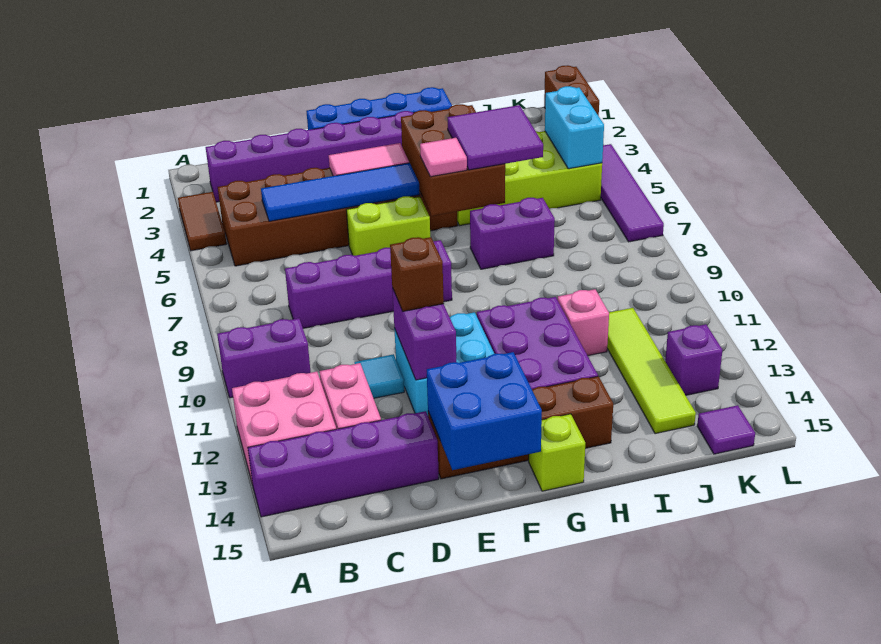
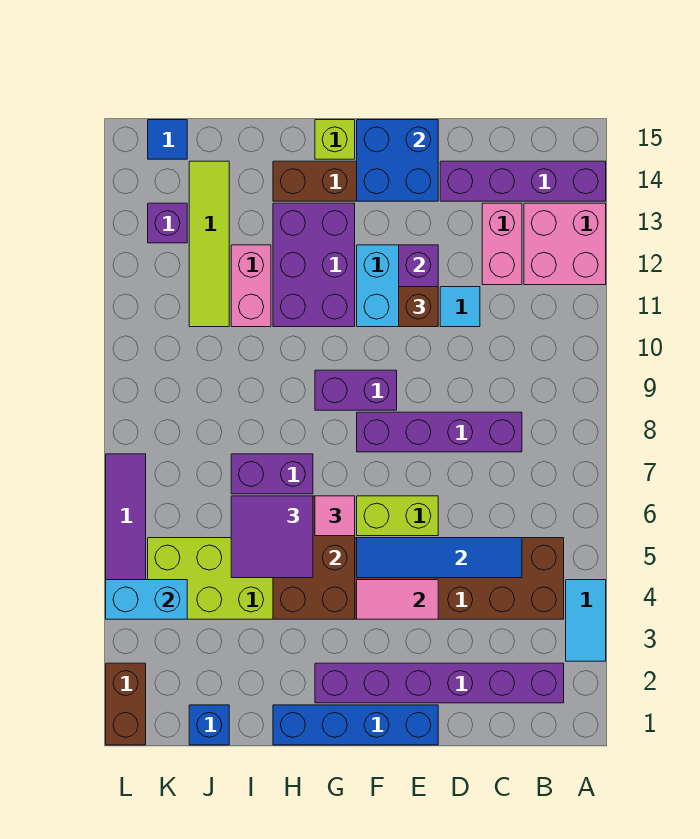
brown 1x2 tile [178,192,227,251] -> cyan 1x2 tile [566,580,606,661]
purple 1x2 brick [217,318,311,398] -> purple 1x2 brick moved to [315,370,397,410]
pink 1x1 brick [557,289,609,356] -> pink 1x2 brick [231,245,271,327]
none -> blue 1x1 brick [189,705,229,745]
cyan 1x2 brick [545,86,604,169] -> cyan 1x2 brick turned to [106,580,187,619]
purple 1x1 tile [697,405,755,454] -> blue 1x1 tile [148,120,187,159]

